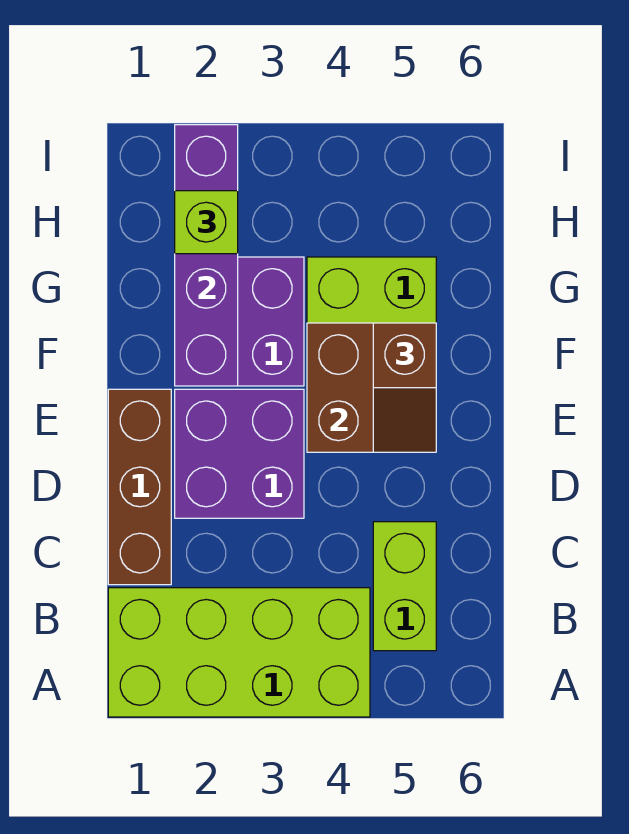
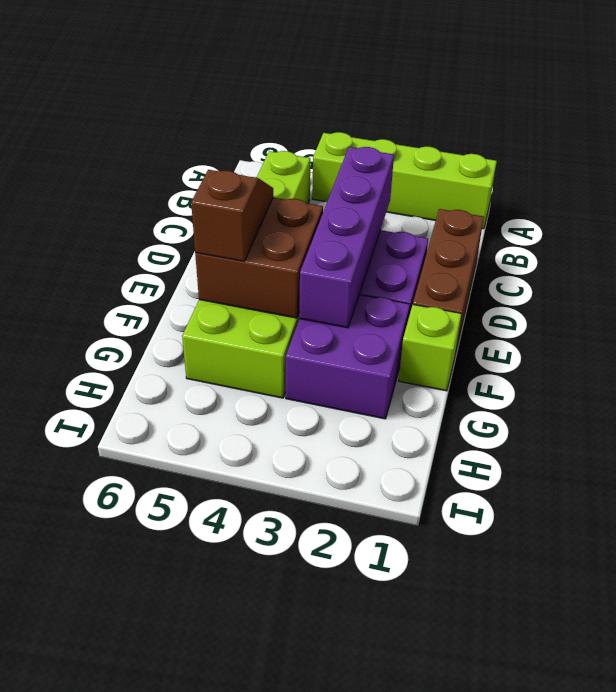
lime 2x4 brick [108,588,370,717] -> lime 1x4 brick [312,132,497,229]
purple 1x4 brick [175,125,238,386] -> purple 1x4 brick moved to [299,147,394,328]
lime 1x1 brick [175,191,238,254] -> lime 1x1 brick moved to [399,305,461,391]

